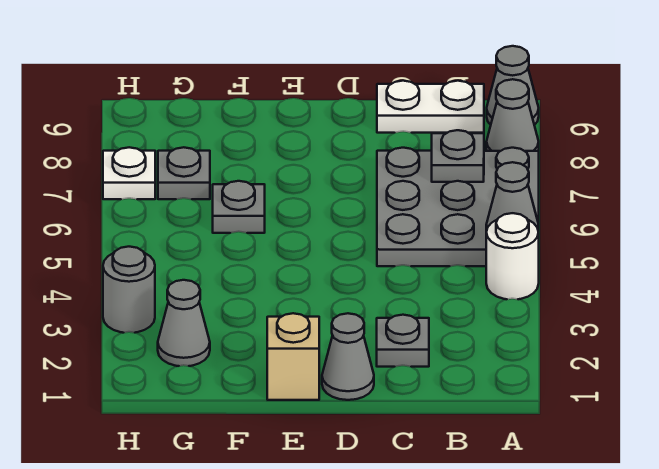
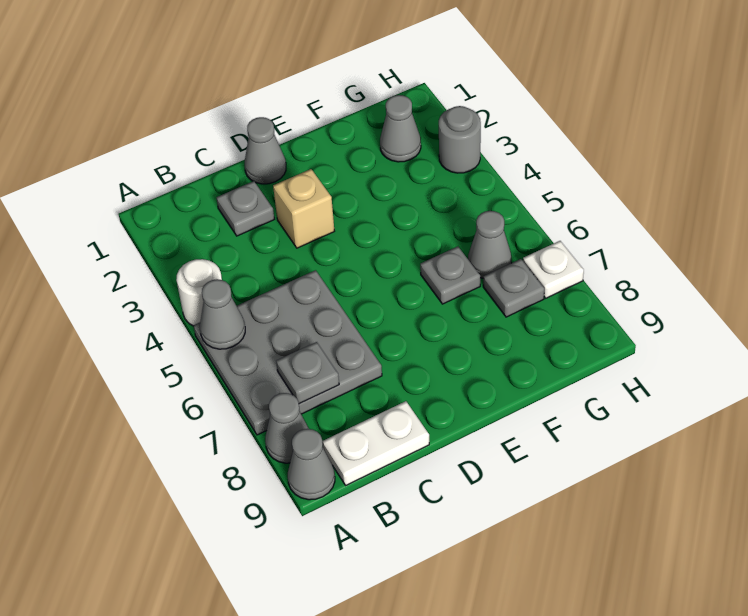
tan 1x1 brick [267,313,319,400] -> tan 1x1 brick moved to [273,169,334,248]
none -> grey 1x1 cone [468,211,511,278]

